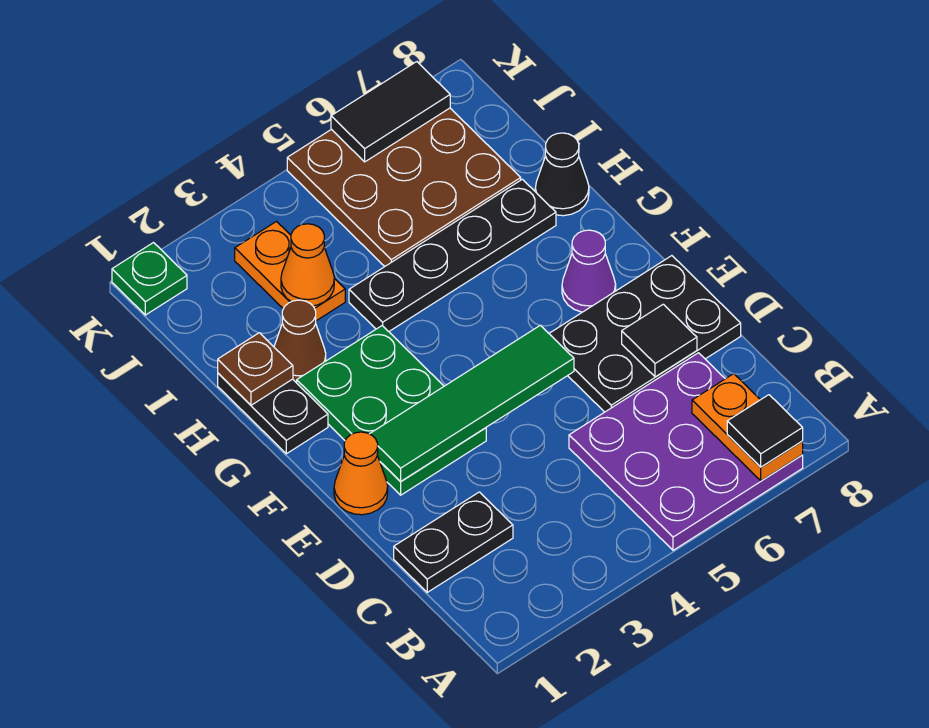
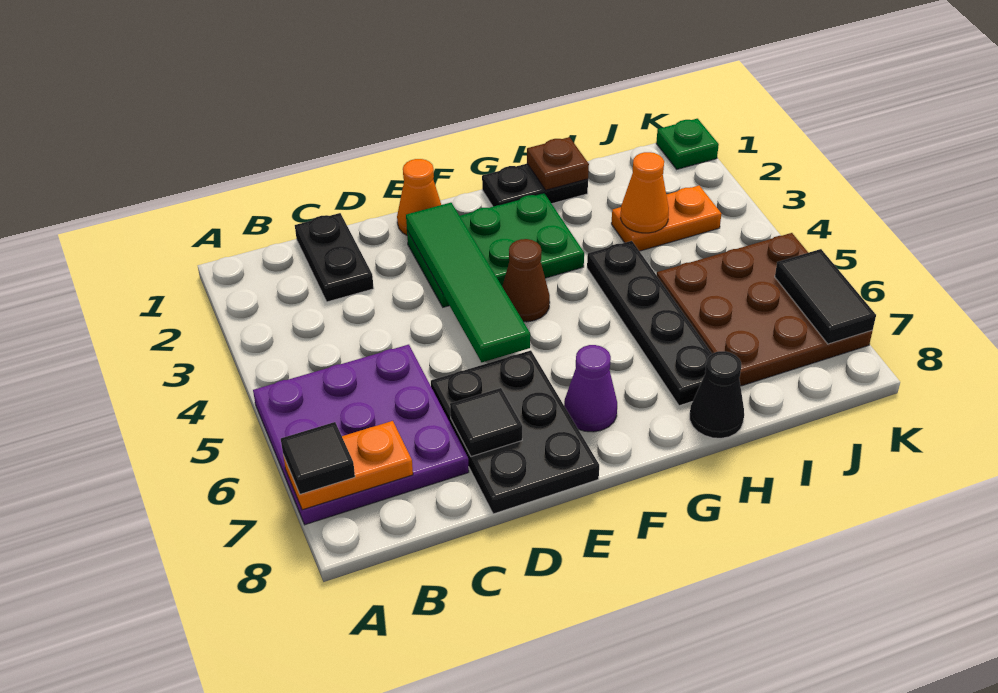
brown 1x1 cone [274,300,326,382] -> brown 1x1 cone moved to [502,239,550,322]

